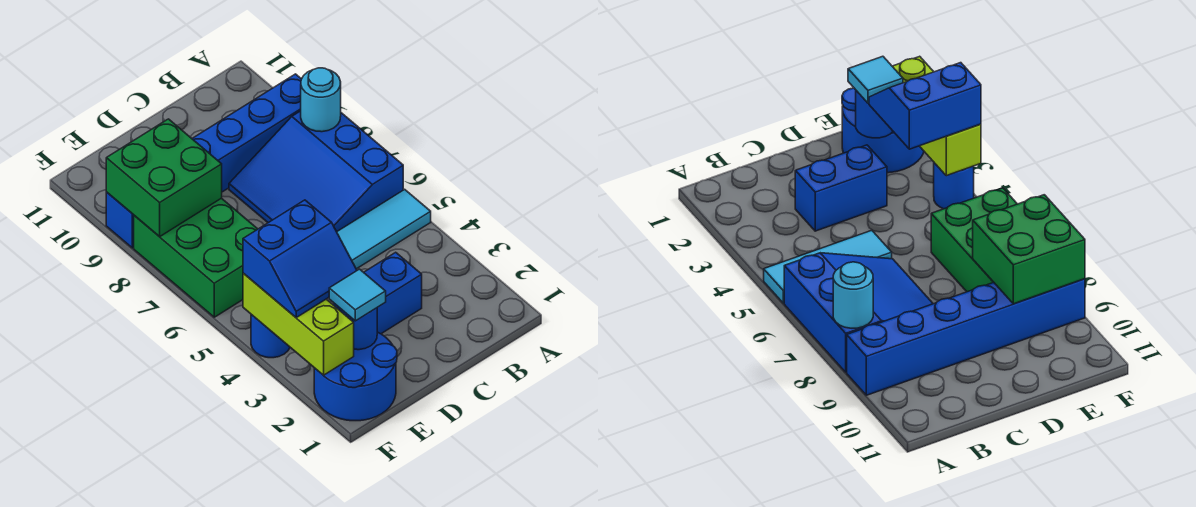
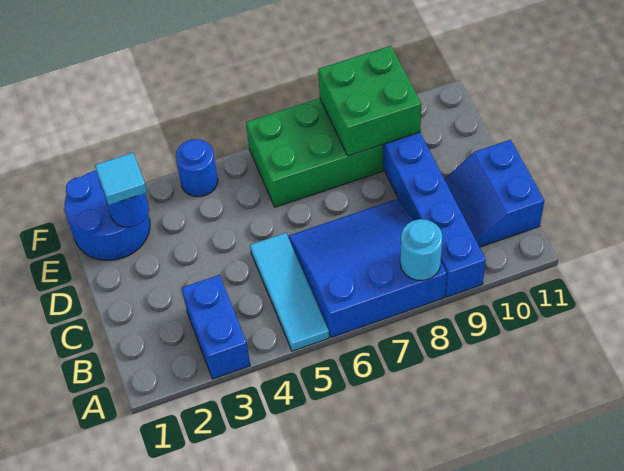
blue 1x2 brick [334,252,422,334] -> blue 1x2 brick moved to [182,275,250,379]
blue 2x2 slope [243,200,357,317] -> blue 2x2 slope moved to [444,140,544,247]
lime 1x3 brick [243,273,354,375] -> none

